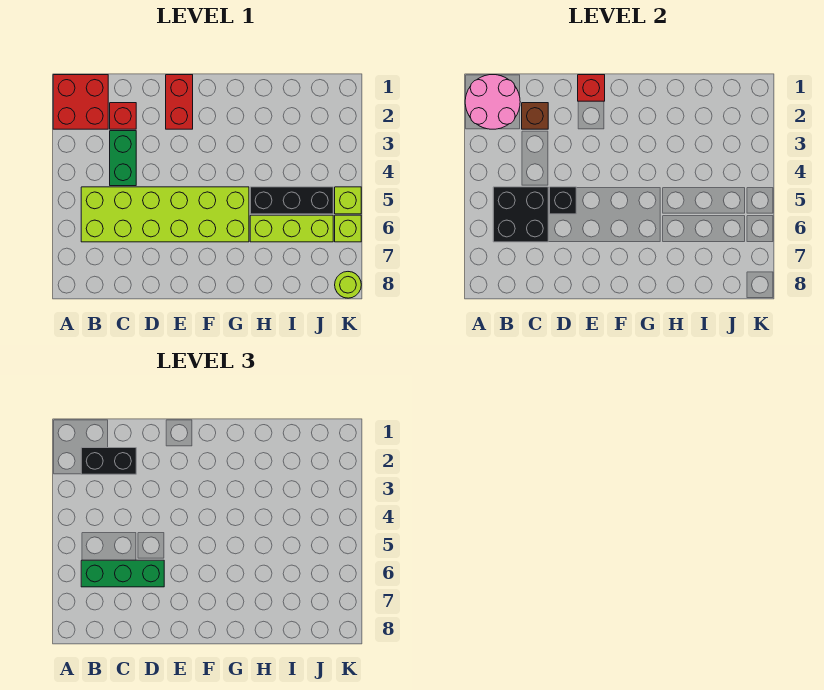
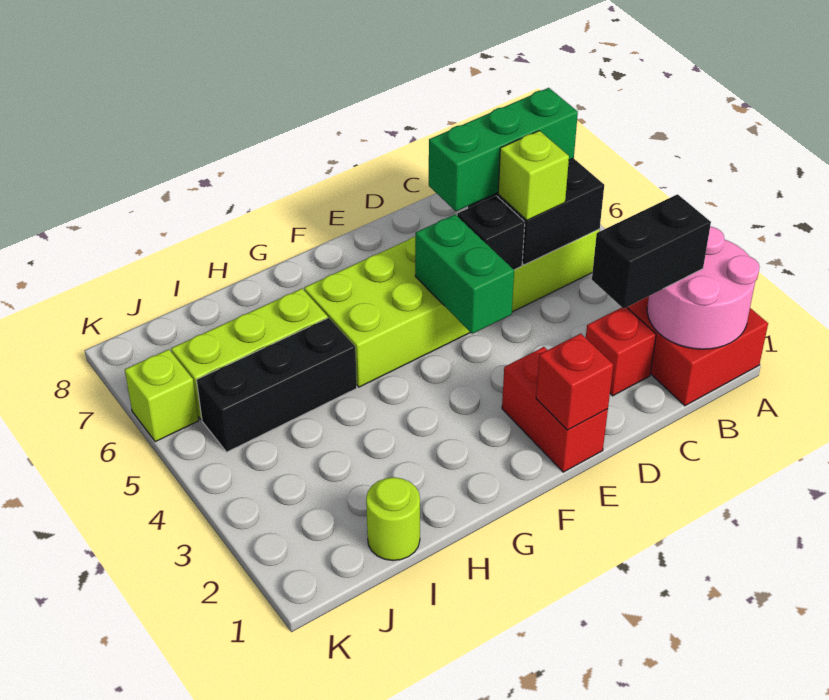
brown 1x1 brick [522,103,548,129] -> none
green 1x2 brick [110,131,136,186] -> green 1x2 brick moved to [415,214,514,334]
lime 1x1 brick [335,187,361,214] -> lime 1x1 brick moved to [498,131,569,220]
lime 1x1 round brick [335,272,361,298] -> lime 1x1 round brick moved to [366,477,420,561]

